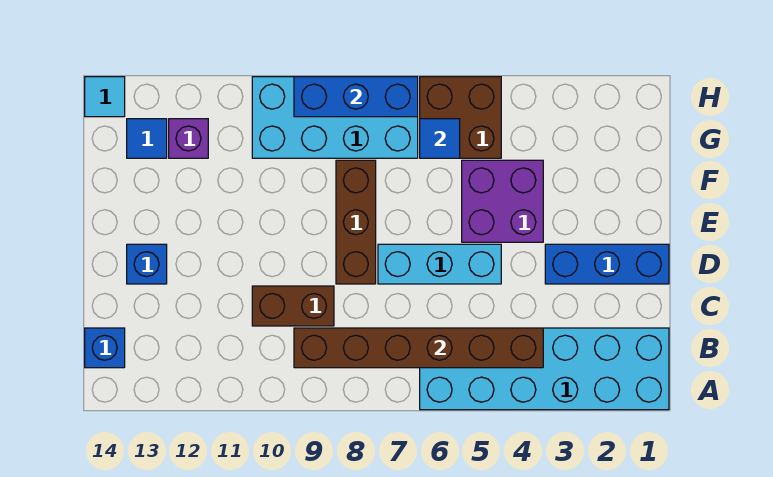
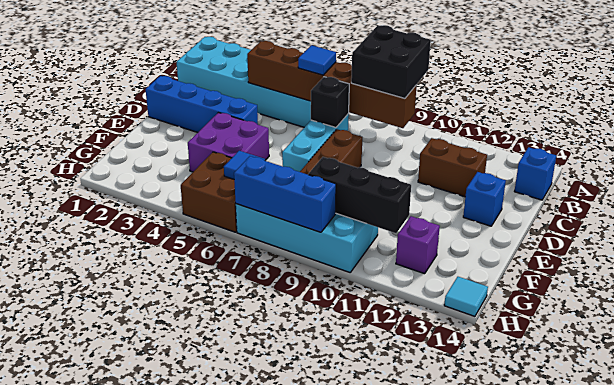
none -> black 2x2 brick [351,25,431,99]
none -> black 1x1 brick [311,77,349,127]
brown 1x2 brick [252,286,334,326] -> brown 1x2 brick moved to [418,138,487,197]
blue 1x3 brick [545,244,669,284] -> blue 1x4 brick [146,76,258,132]
cyan 1x3 brick [378,244,501,284] -> cyan 1x3 brick turned to [282,114,349,172]
none -> black 1x3 brick [308,157,411,233]
blue 1x1 tile [127,119,167,158] -> blue 1x1 tile moved to [298,45,336,75]

